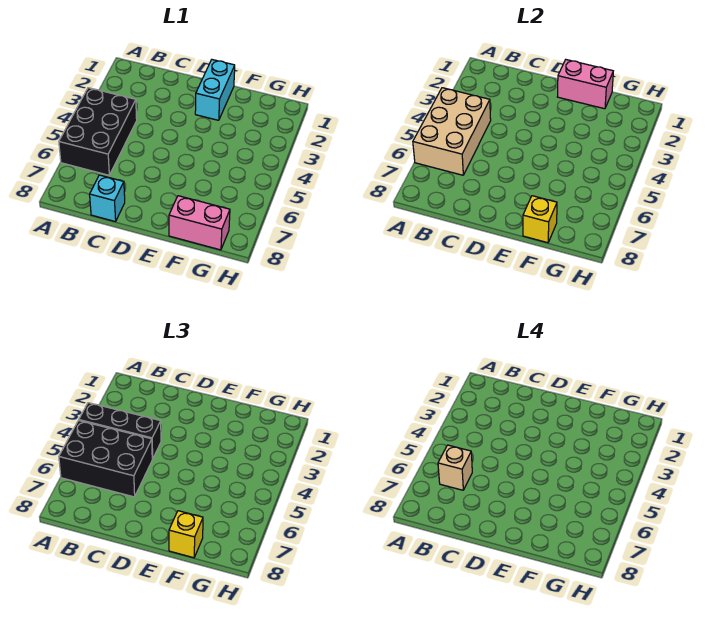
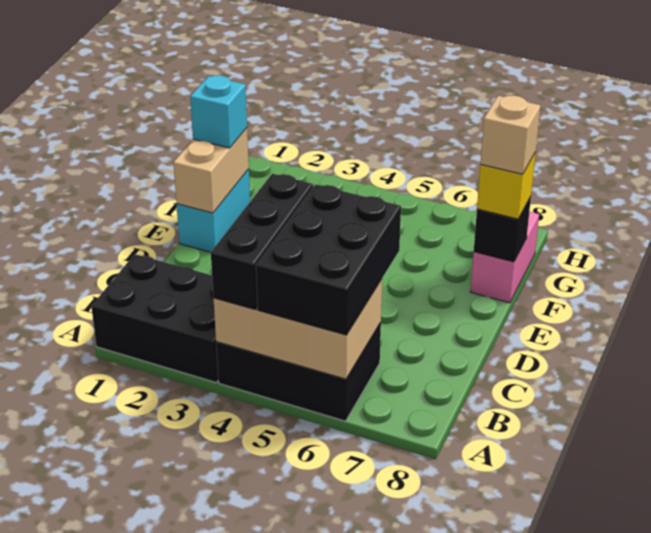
none -> black 2x3 brick [91,254,218,383]
tan 1x1 brick [438,445,472,490] -> tan 1x1 brick moved to [480,95,541,174]
cyan 1x1 brick [90,175,125,222] -> cyan 1x1 brick moved to [190,75,247,148]
cyan 1x2 brick [195,60,235,120] -> cyan 1x2 brick turned to [177,169,250,252]
pink 1x2 brick [557,60,613,109] -> tan 1x2 brick [173,128,249,213]
yellow 1x1 brick [523,196,557,243] -> black 1x1 brick [474,197,531,262]

